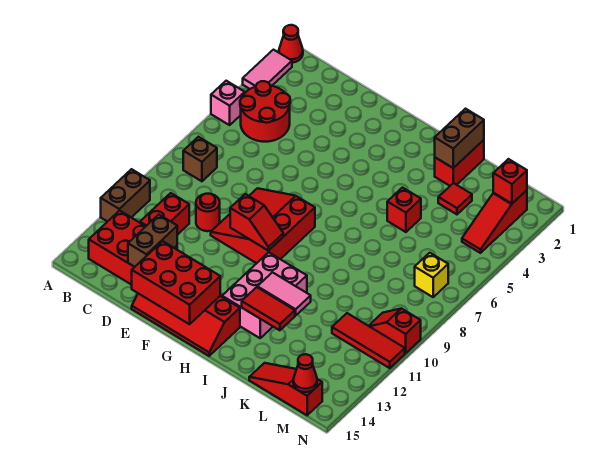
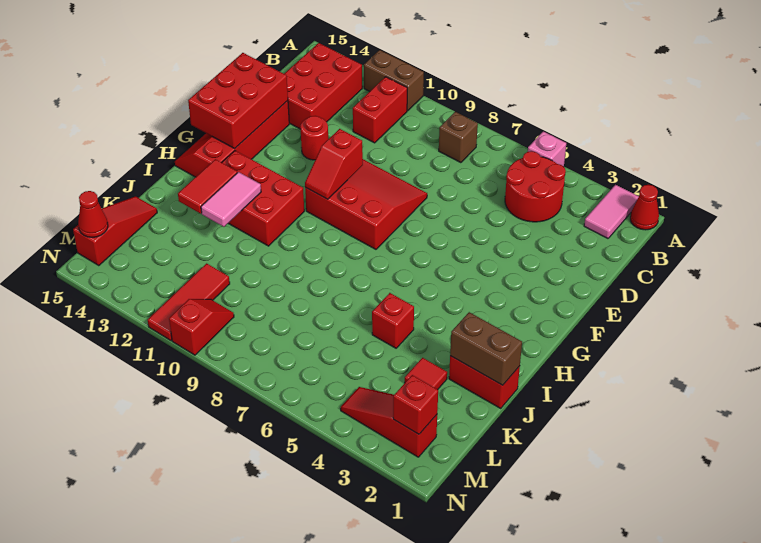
pink 1x2 tile [243,50,292,89] -> pink 1x2 tile turned to [584,185,639,238]
red 1x2 brick [140,193,189,235] -> red 1x2 brick turned to [353,77,407,143]
red 1x1 round brick [196,194,220,231] -> red 1x1 round brick moved to [300,116,328,160]
brown 1x2 brick [128,215,177,267] -> none
pink 2x3 brick [222,252,307,338] -> red 2x3 brick [222,151,304,246]
yellow 1x1 brick [415,253,448,297] -> none

